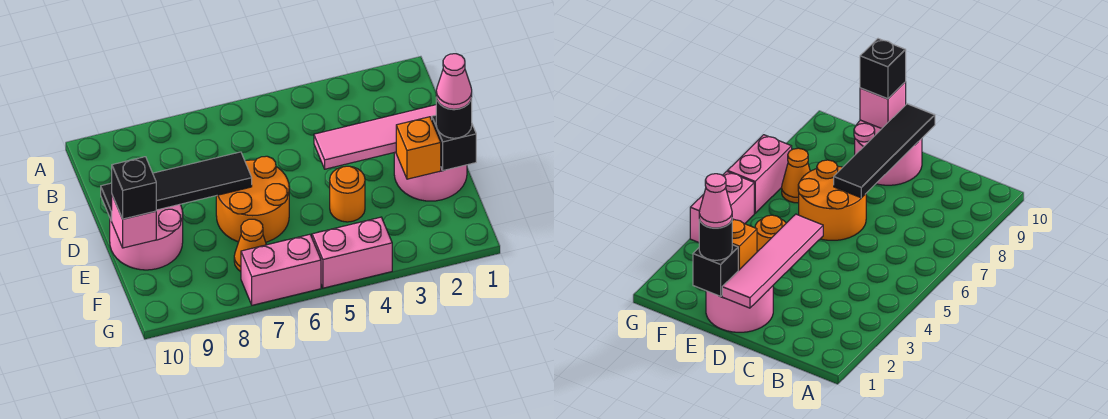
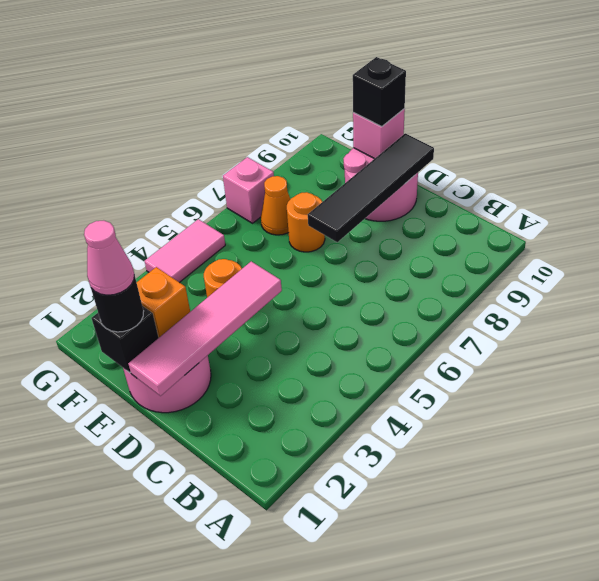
orange 2x2 round brick [216,156,289,242] -> orange 1x1 round brick [287,192,325,252]
pink 1x2 brick [312,217,392,288] -> pink 1x2 tile [145,219,225,283]
pink 1x2 brick [241,234,321,305] -> pink 1x1 brick [223,157,274,223]

